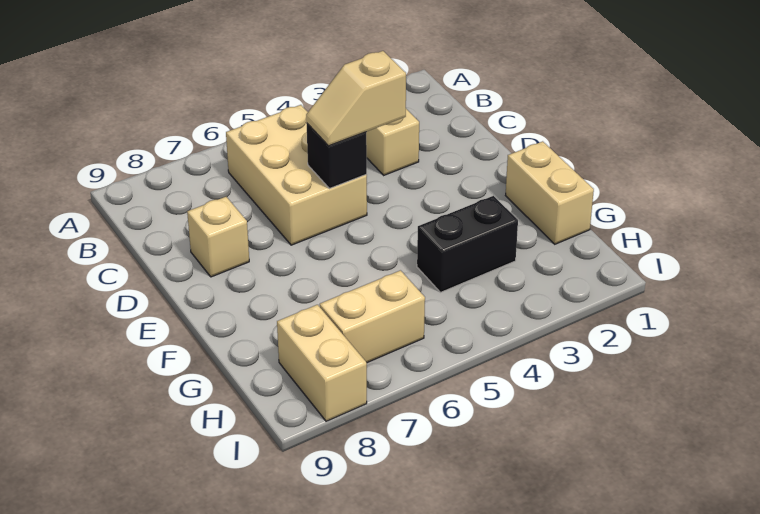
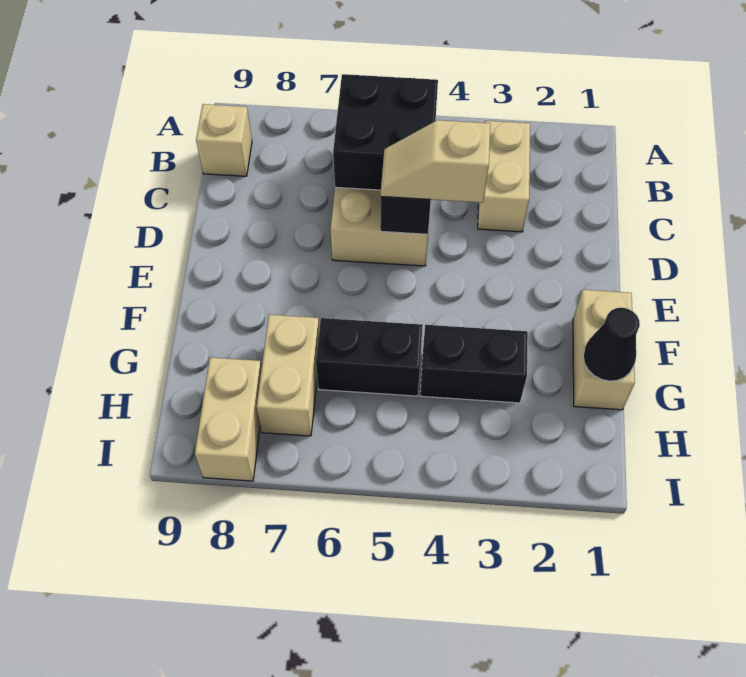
none -> black 2x2 brick [333,74,438,190]
tan 1x1 brick [187,197,249,277] -> tan 1x1 brick moved to [196,104,252,176]
none -> black 1x1 cone [583,308,640,381]
none -> black 1x2 brick [316,318,423,396]
tan 1x2 brick [320,270,425,363] -> tan 1x2 brick turned to [257,315,319,436]

